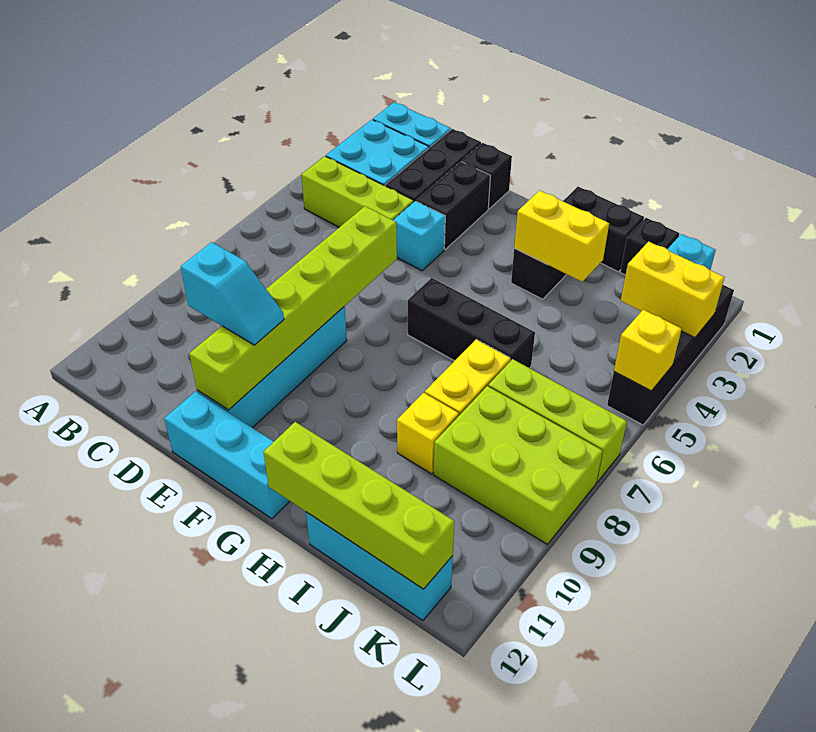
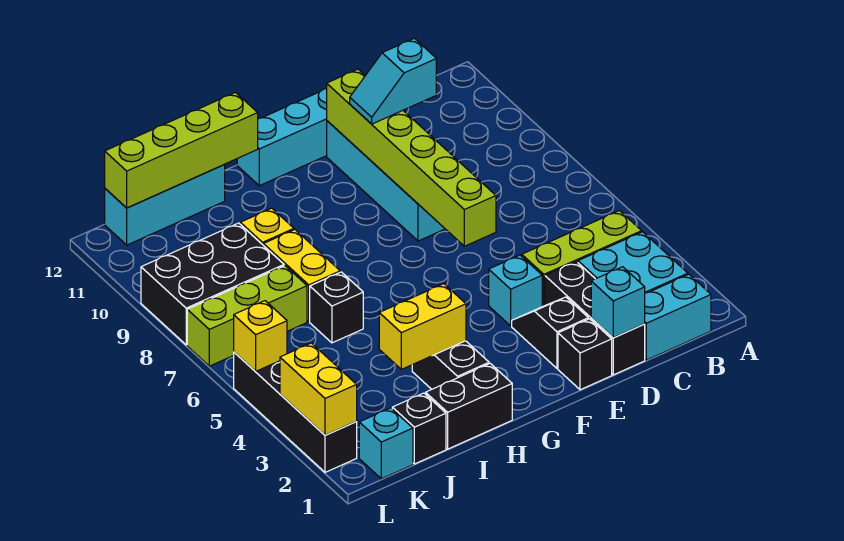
none -> cyan 1x1 brick [591,267,645,338]
black 1x2 brick [416,162,490,249] -> black 1x2 slope [512,297,588,368]
black 1x3 brick [408,278,535,368] -> black 1x1 brick [310,272,363,343]
lime 2x3 brick [434,386,603,544] -> black 2x3 brick [141,223,284,345]
yellow 1x2 brick [621,242,725,338] -> yellow 1x2 brick turned to [280,343,357,435]

